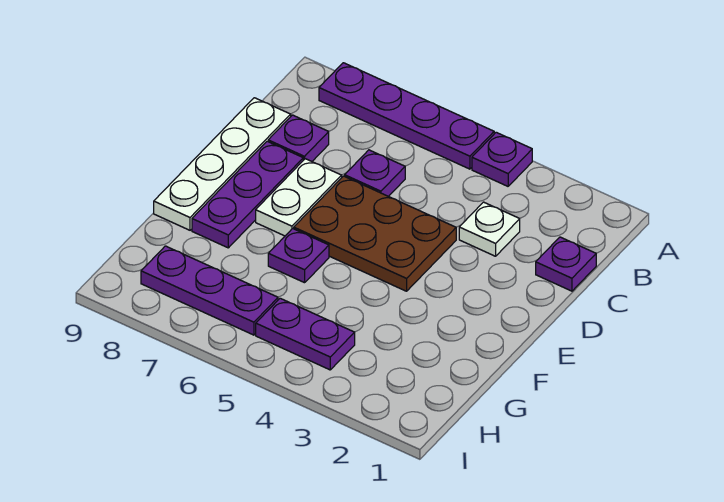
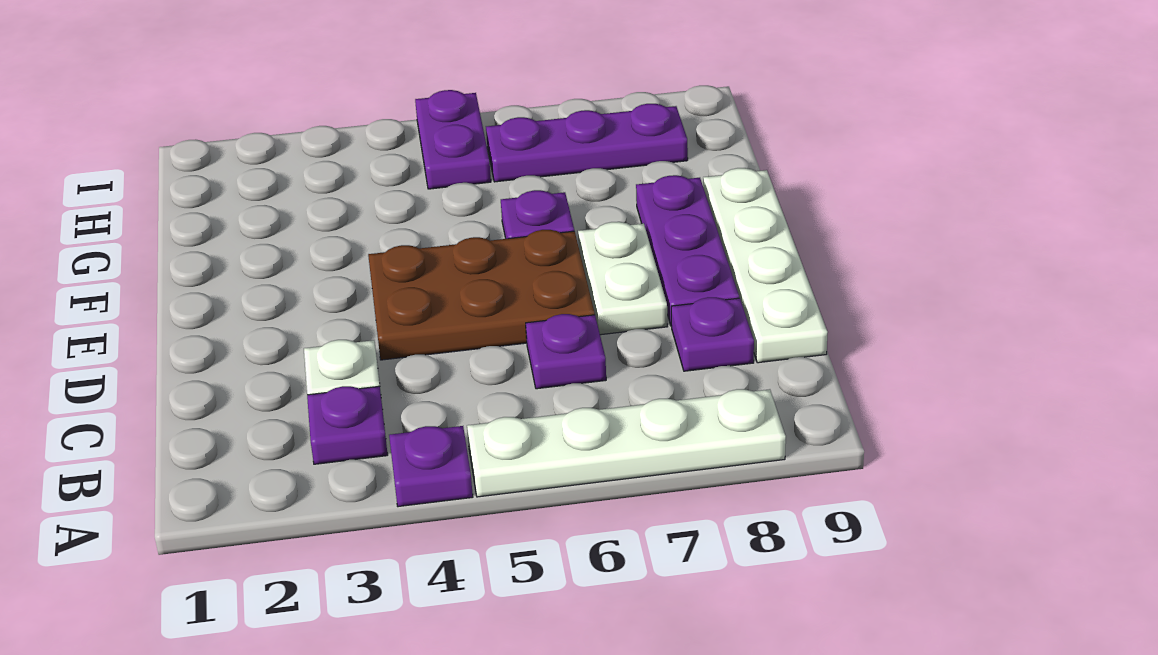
purple 1x4 plate [319,63,494,169] -> white 1x4 plate [467,389,786,497]
purple 1x1 plate [536,237,596,291] -> purple 1x1 plate moved to [307,386,388,464]
purple 1x2 plate [256,298,355,370] -> purple 1x2 plate turned to [415,90,491,189]

